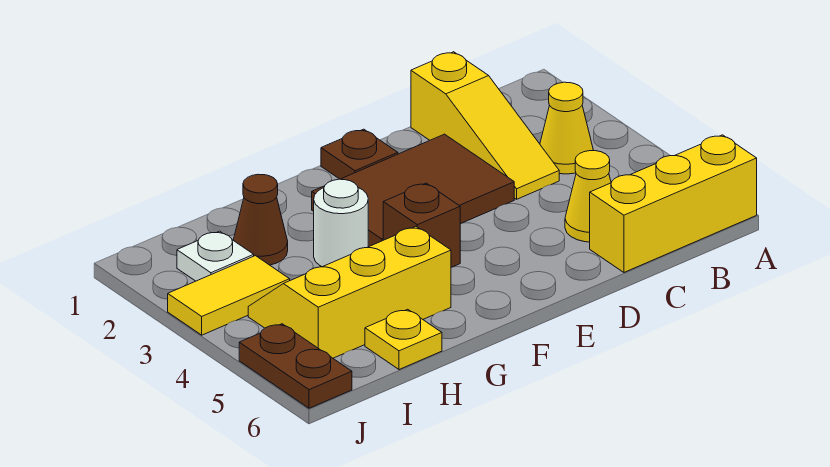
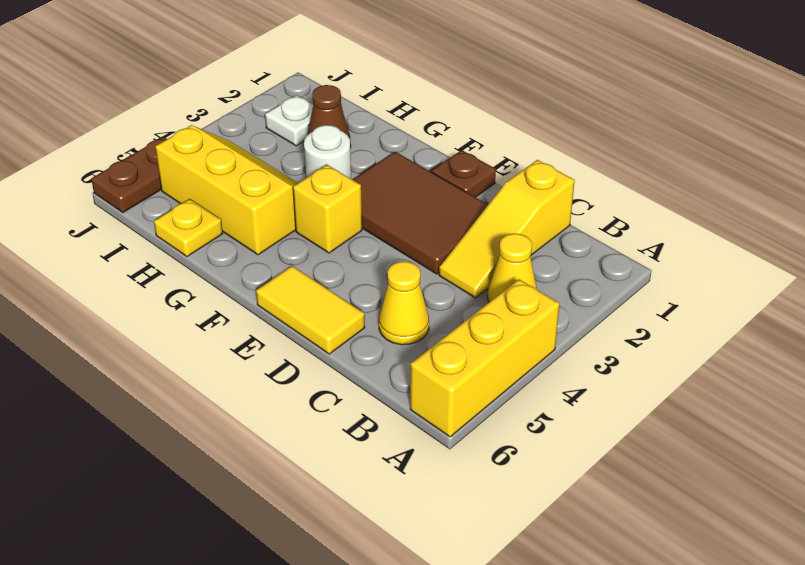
yellow 1x3 brick [590,135,757,272] -> yellow 1x3 brick turned to [410,279,560,437]
brown 1x1 brick [383,183,460,267] -> yellow 1x1 brick [293,165,362,253]
yellow 1x2 tile [168,256,290,335] -> yellow 1x2 tile moved to [256,266,365,354]

